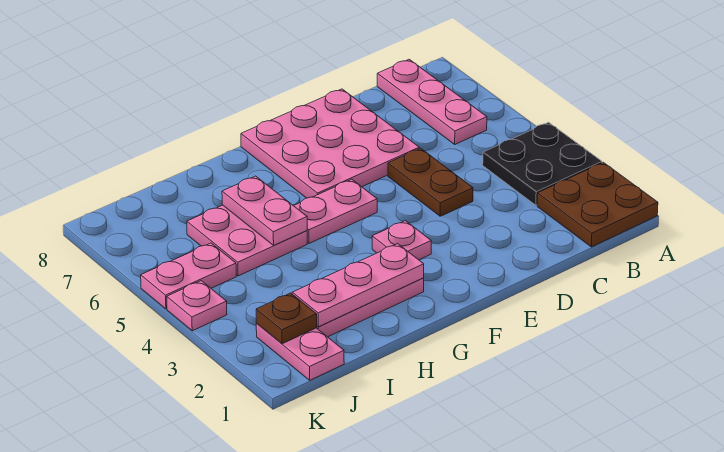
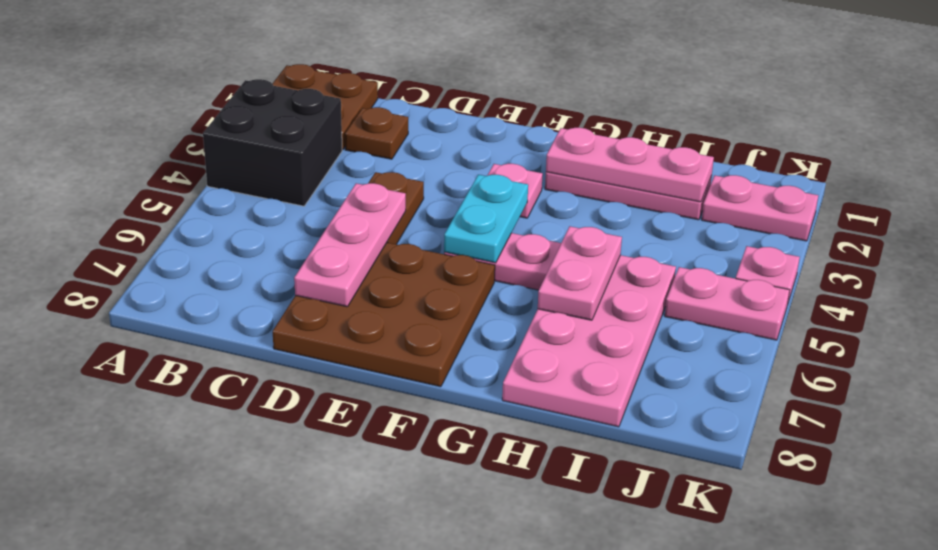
black 2x2 plate [483,122,602,205] -> black 2x2 brick [203,79,342,206]
pink 1x3 plate [377,59,487,144] -> pink 1x3 plate moved to [294,183,406,307]
pink 3x3 plate [241,89,419,198] -> brown 3x3 plate [273,243,495,387]
none -> cyan 1x2 plate [444,175,528,263]
pink 2x2 plate [187,205,307,276] -> pink 2x4 plate [502,255,676,427]
pink 1x2 plate [256,324,344,380] -> pink 1x2 plate turned to [702,175,818,241]
brown 1x1 plate [256,293,317,344] -> brown 1x1 plate moved to [345,107,408,159]

